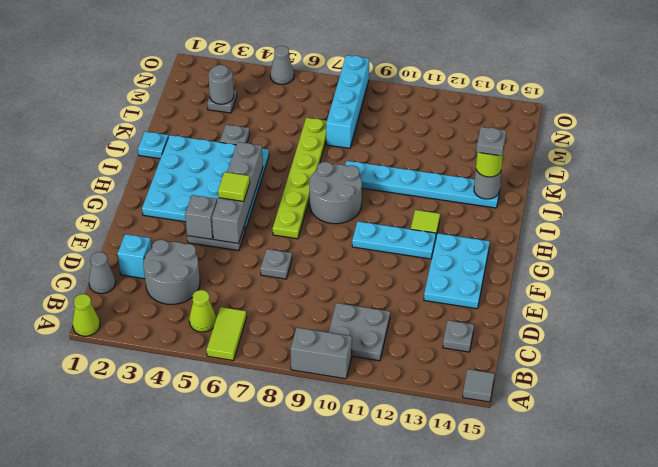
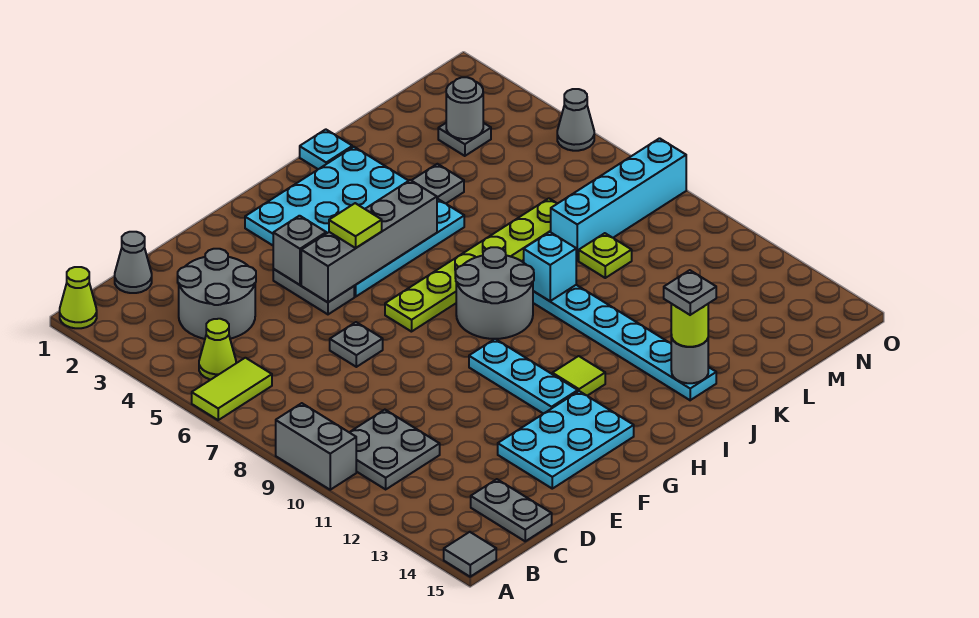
grey 1x1 plate [443,320,474,352] -> grey 1x2 plate [471,479,552,541]
cyan 1x1 brick [118,234,152,279] -> cyan 1x1 brick moved to [524,232,576,301]
none -> lime 1x1 plate [579,233,632,278]

